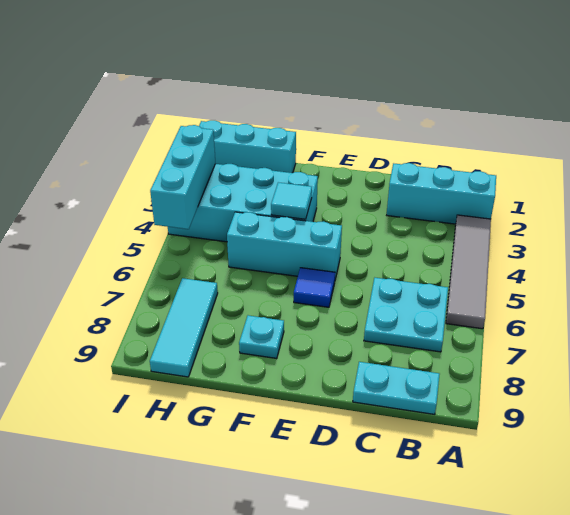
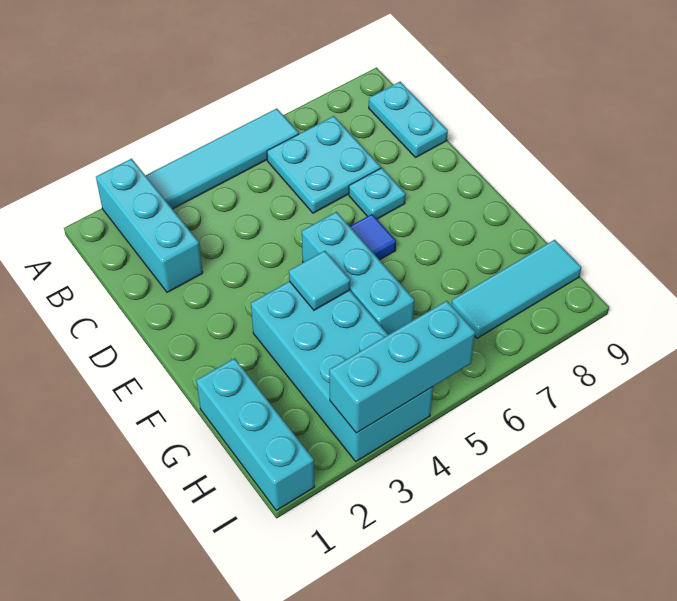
grey 1x4 tile [446,215,491,329] -> cyan 1x4 tile [145,109,299,209]
cyan 1x1 plate [239,315,284,359] -> cyan 1x1 plate moved to [349,168,406,219]

